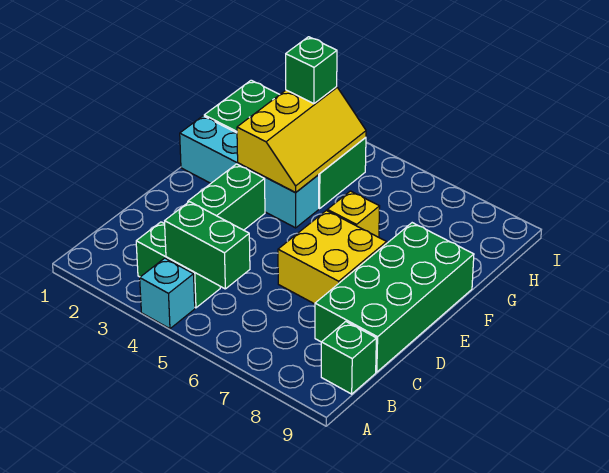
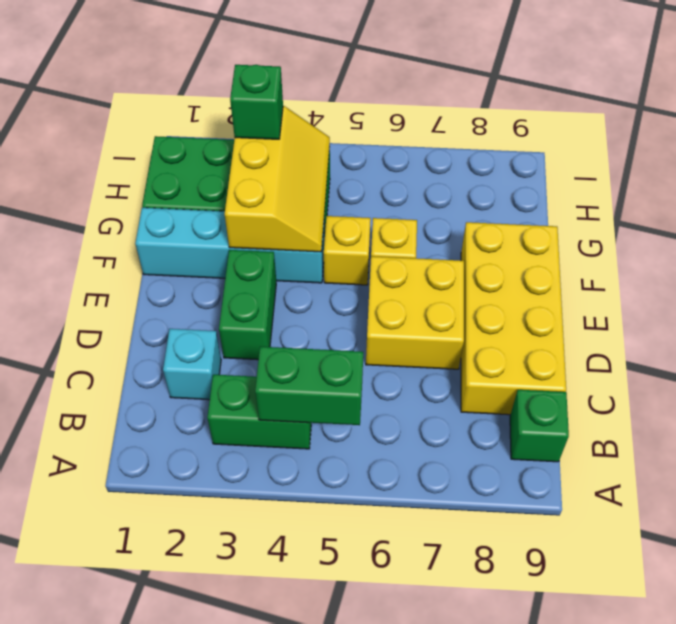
cyan 1x1 brick [140,258,195,329] -> cyan 1x1 brick moved to [163,329,221,400]
green 2x4 brick [315,223,474,372] -> yellow 2x4 brick [461,222,566,415]
none -> yellow 1x1 brick [324,216,371,285]

